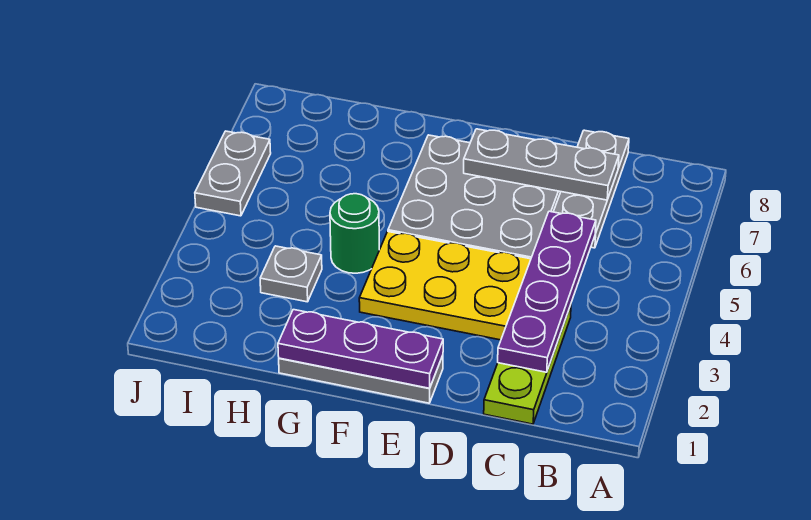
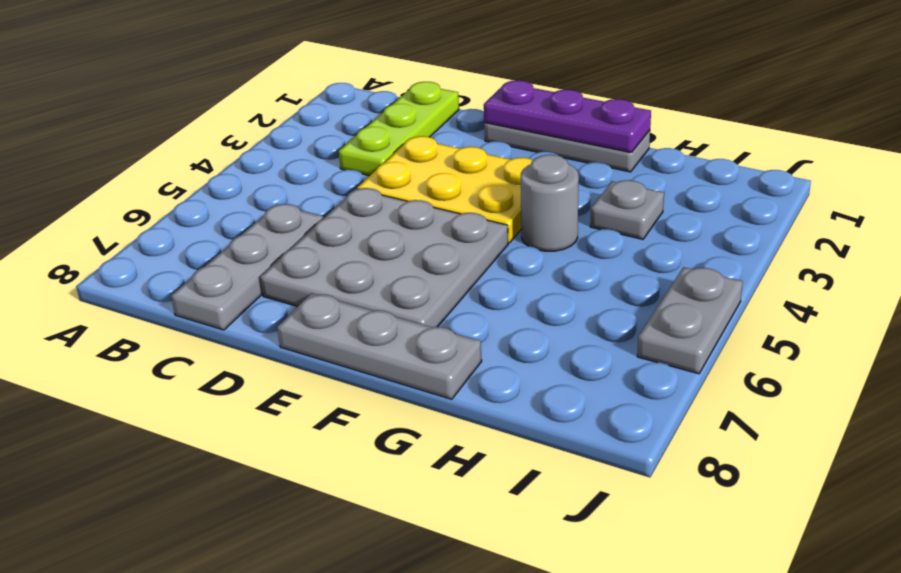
purple 1x4 plate [498,211,596,372] -> none
grey 1x3 plate [464,129,619,200] -> grey 1x3 plate moved to [277,293,482,399]
green 1x1 round brick [330,194,379,273] -> grey 1x1 round brick [521,155,579,251]

